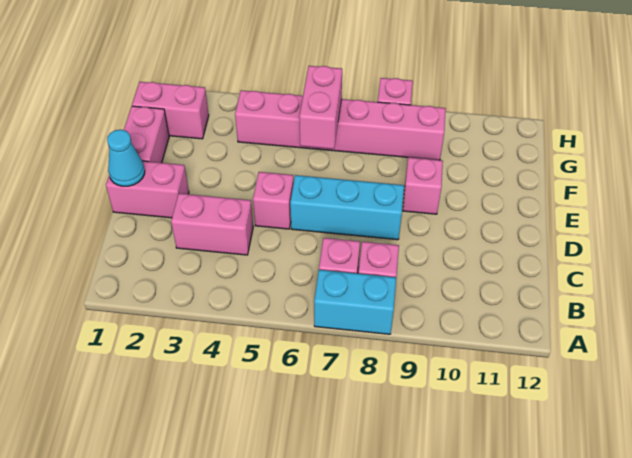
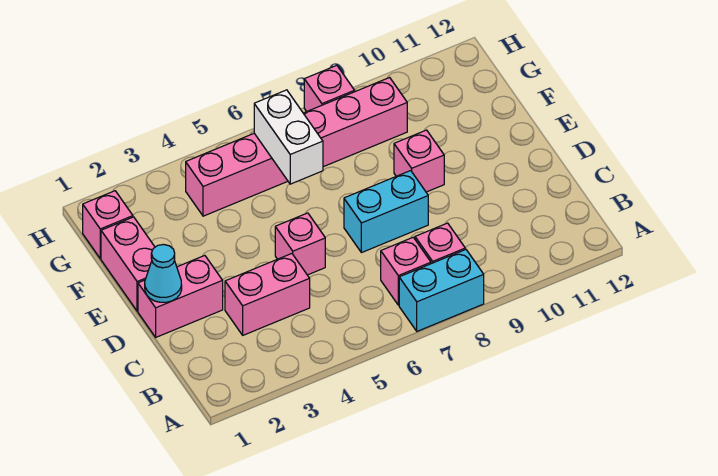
cyan 1x3 brick [290,175,404,240] -> cyan 1x2 brick [344,171,428,253]
pink 1x2 brick [299,66,342,149] -> white 1x2 brick [254,90,323,184]
pink 1x2 brick [132,82,209,139] -> pink 1x1 brick [83,191,133,259]

